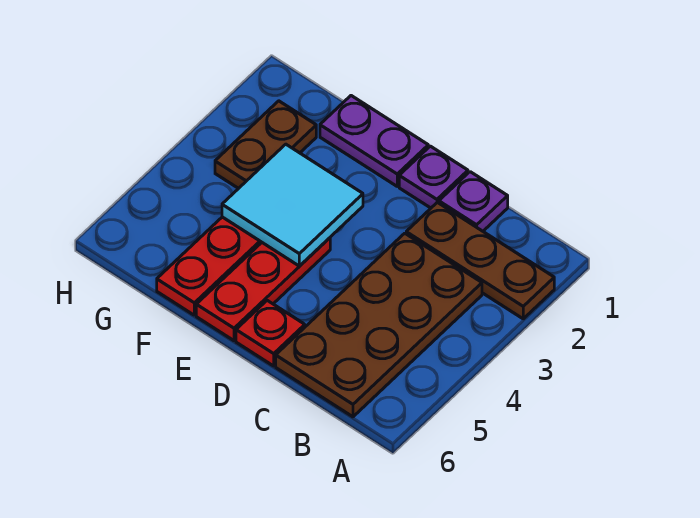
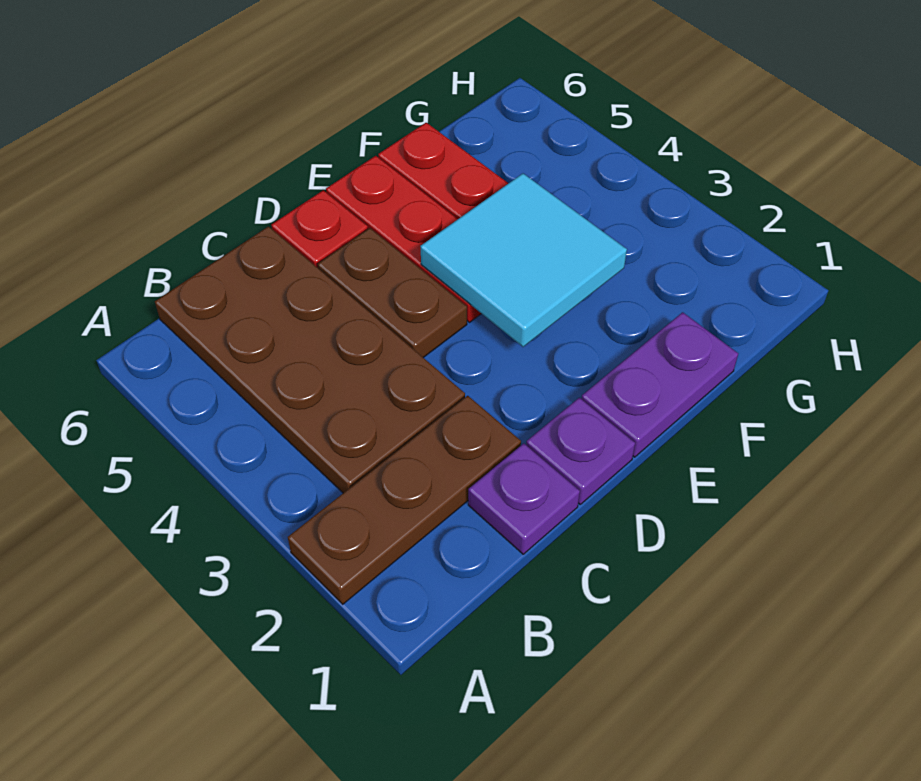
brown 1x2 plate [215,101,316,189] -> brown 1x2 plate moved to [318,228,467,358]

